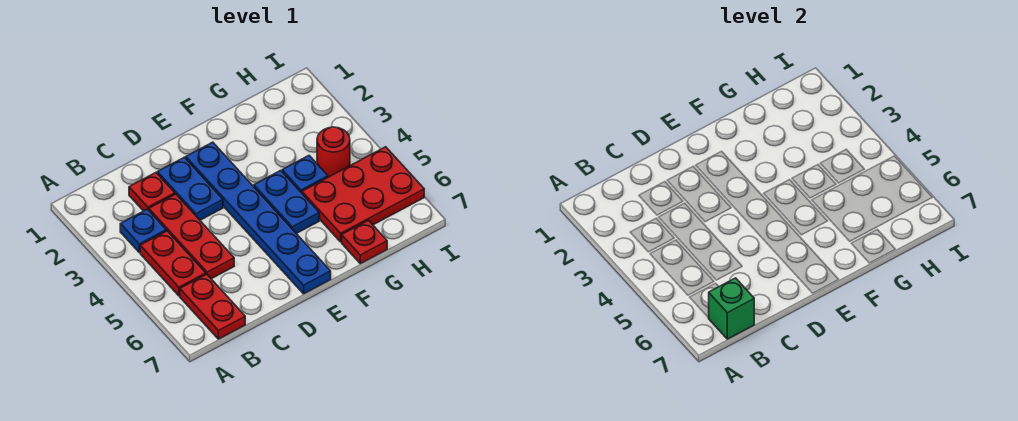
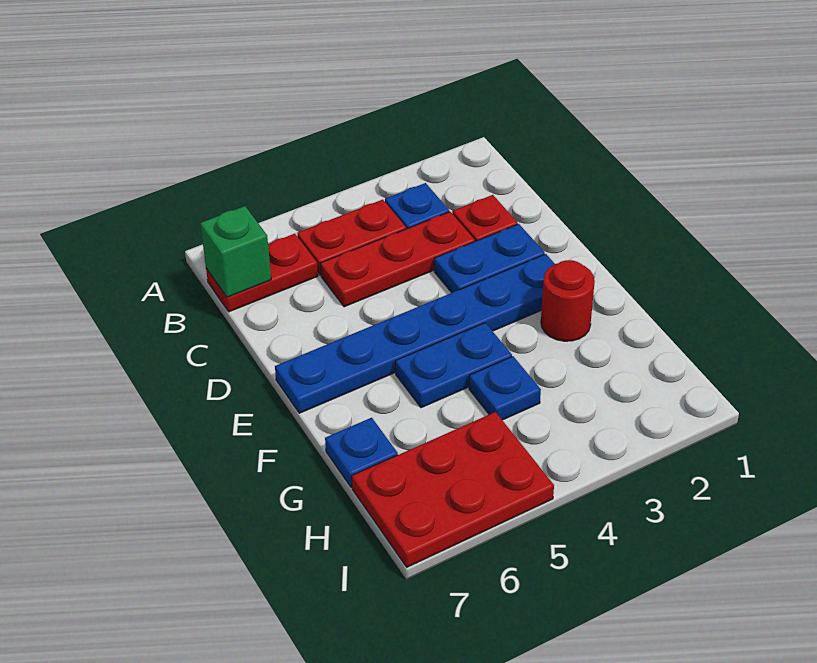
red 2x3 plate [302,147,424,242] -> red 2x3 plate turned to [352,412,554,567]
red 1x1 plate [342,220,387,264] -> blue 1x1 plate [325,418,398,487]
red 1x1 round brick [317,127,350,177] -> red 1x1 round brick moved to [541,260,595,341]

